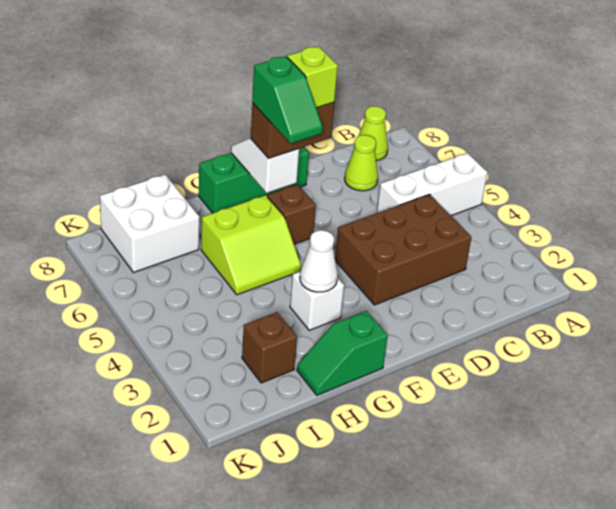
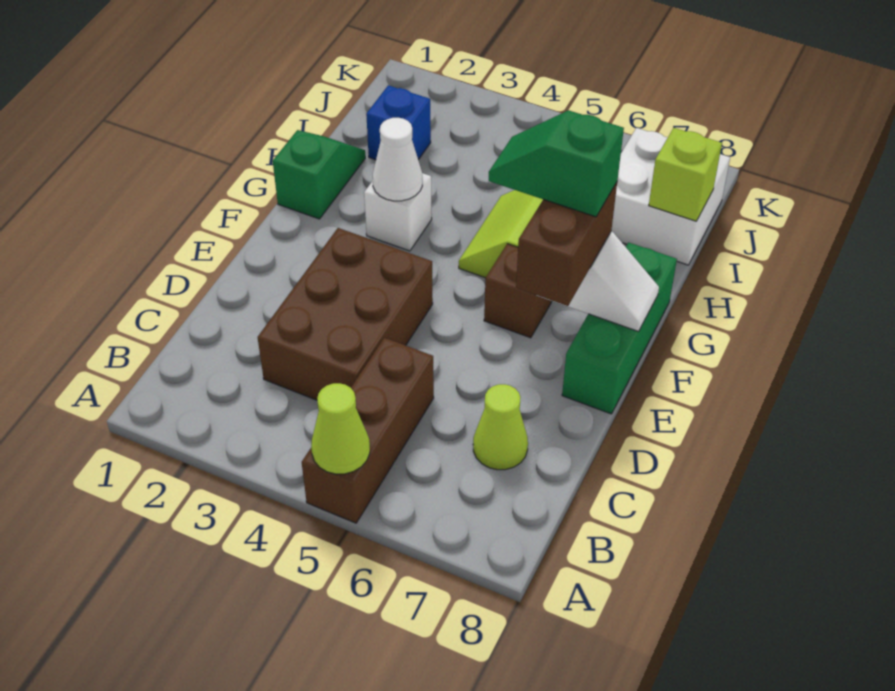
white 1x3 brick [377,153,487,216] -> brown 1x3 brick [302,338,434,523]
lime 1x1 cone [359,106,388,161] -> lime 1x1 cone moved to [311,383,370,474]
lime 1x1 brick [287,46,338,108] -> lime 1x1 brick moved to [649,128,722,221]
brown 1x1 brick [242,312,297,383] -> blue 1x1 brick [366,85,431,160]

